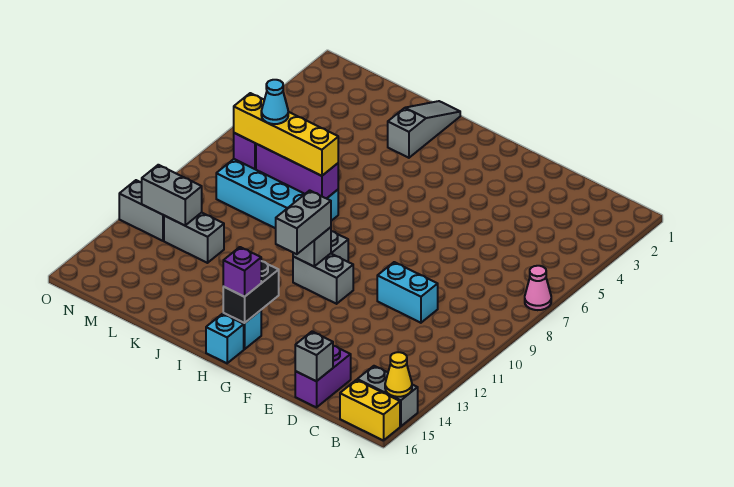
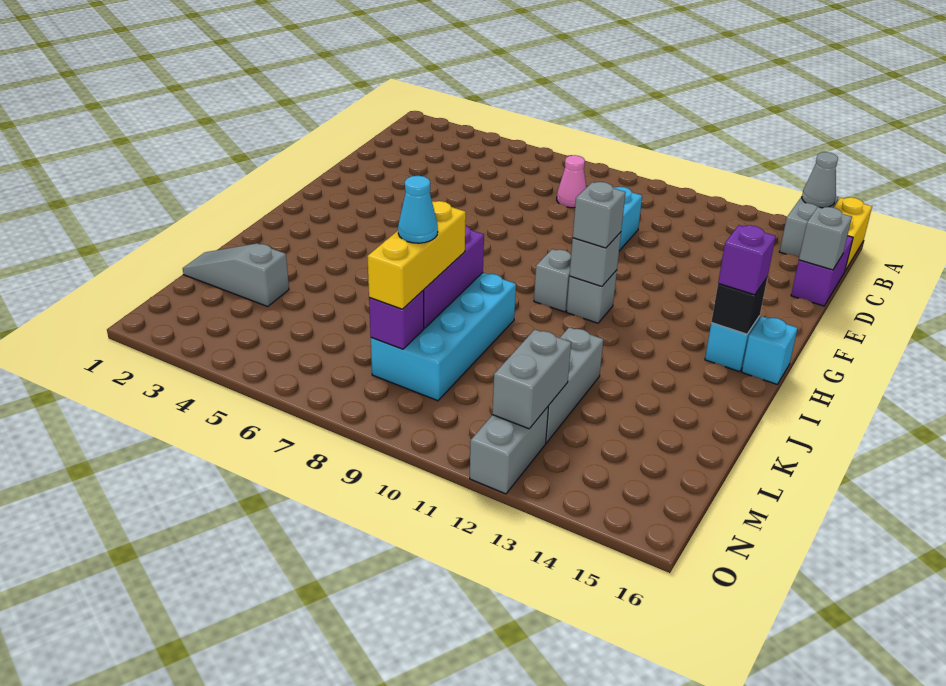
pink 1x1 cone [525,266,551,310] -> pink 1x1 cone moved to [557,155,587,208]
yellow 1x1 cone [385,352,412,397] -> grey 1x1 cone [802,152,838,208]
purple 1x2 brick [295,346,351,407] -> purple 1x2 brick turned to [791,236,853,306]
grey 1x2 brick [293,254,353,304] -> grey 1x1 brick [567,270,617,323]
grey 1x2 brick [276,190,331,254] -> grey 1x1 brick [573,182,626,248]
black 1x2 brick [223,261,279,323] -> black 1x1 brick [711,278,767,334]
grey 1x3 slope [388,101,460,158] -> grey 1x3 slope moved to [183,243,289,307]
yellow 1x4 brick [234,93,338,176] -> yellow 1x3 brick [367,201,466,309]
grey 1x2 brick [164,213,224,263] -> grey 1x3 brick [546,327,603,443]

